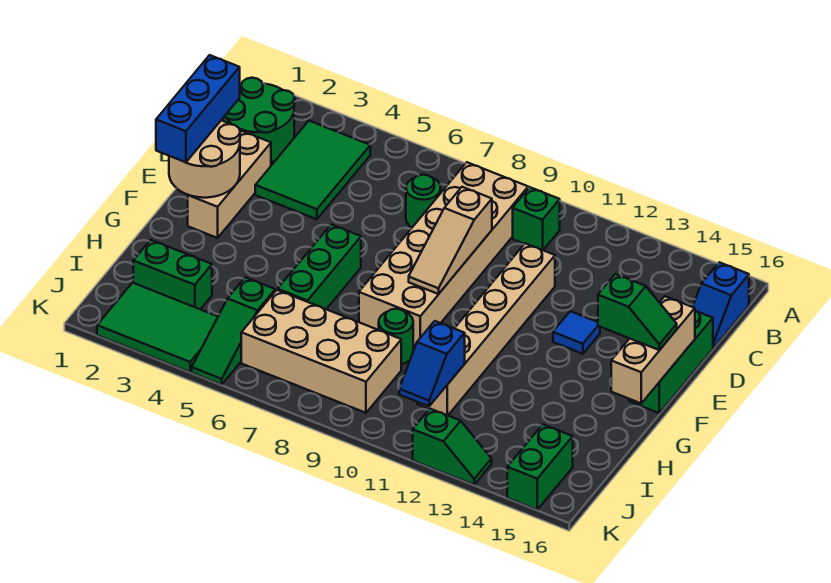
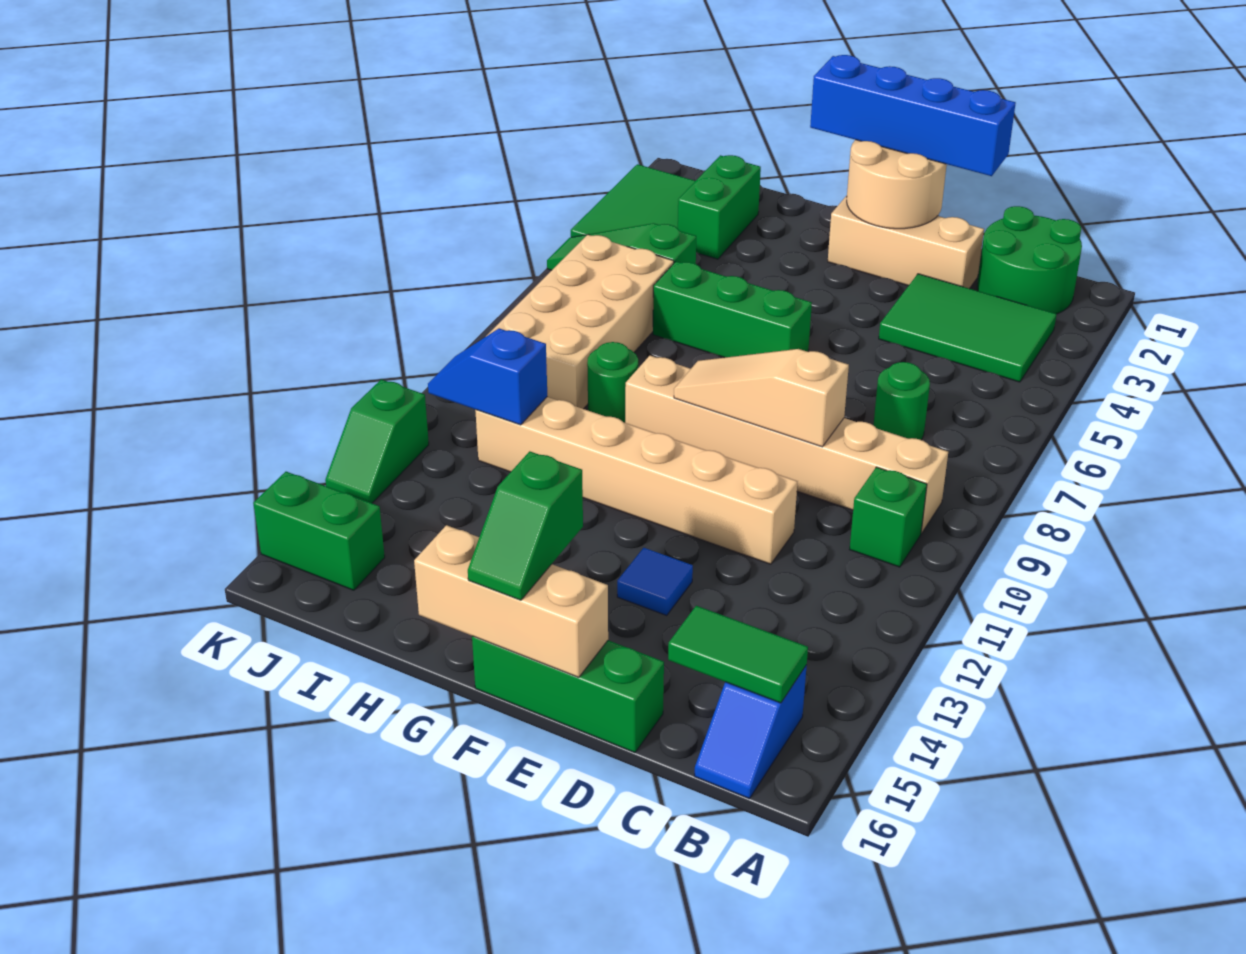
tan 2x6 brick [359,162,528,345] -> tan 1x6 brick [625,356,948,533]
none -> green 1x2 tile [668,606,808,703]
blue 1x2 slope [693,262,749,348] -> blue 1x2 slope turned to [695,665,807,799]
blue 1x3 brick [156,55,240,162] -> blue 1x4 brick [810,55,1016,176]

